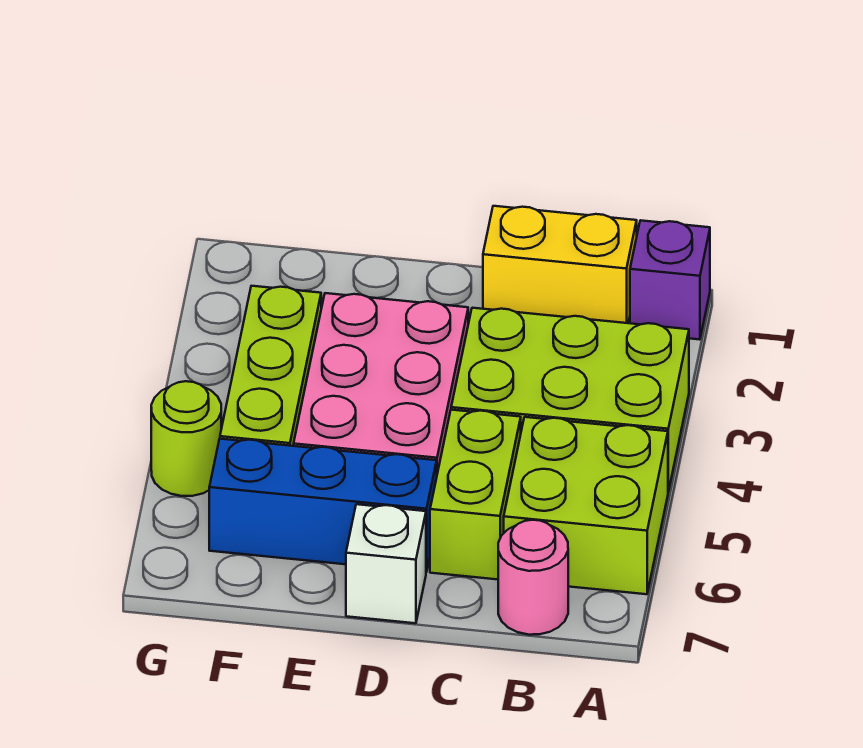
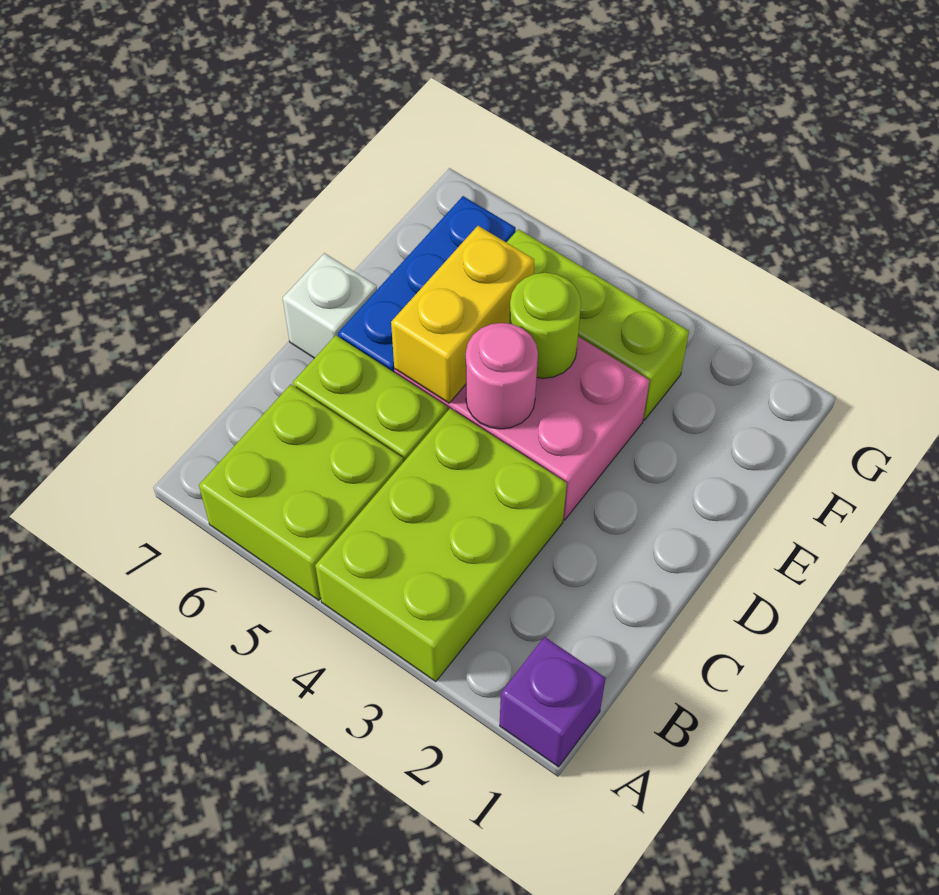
yellow 1x2 brick [483,206,637,323] -> yellow 1x2 brick moved to [391,226,534,403]
pink 1x1 round brick [498,520,568,635] -> pink 1x1 round brick moved to [466,323,538,429]
lime 1x1 round brick [151,381,221,496] -> lime 1x1 round brick moved to [509,273,581,378]

